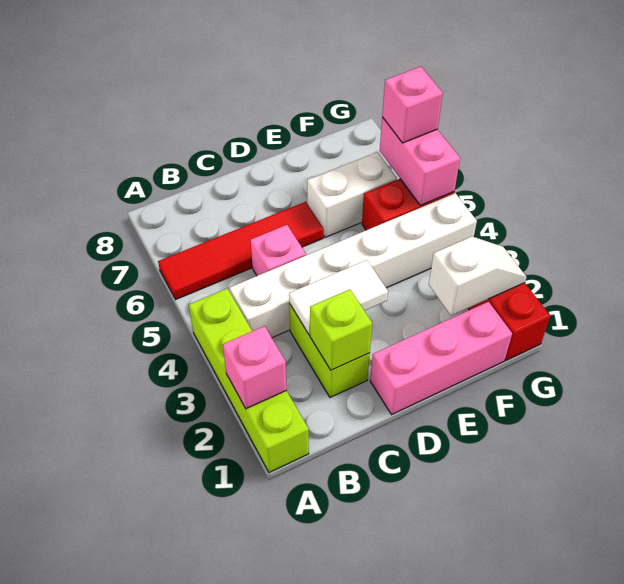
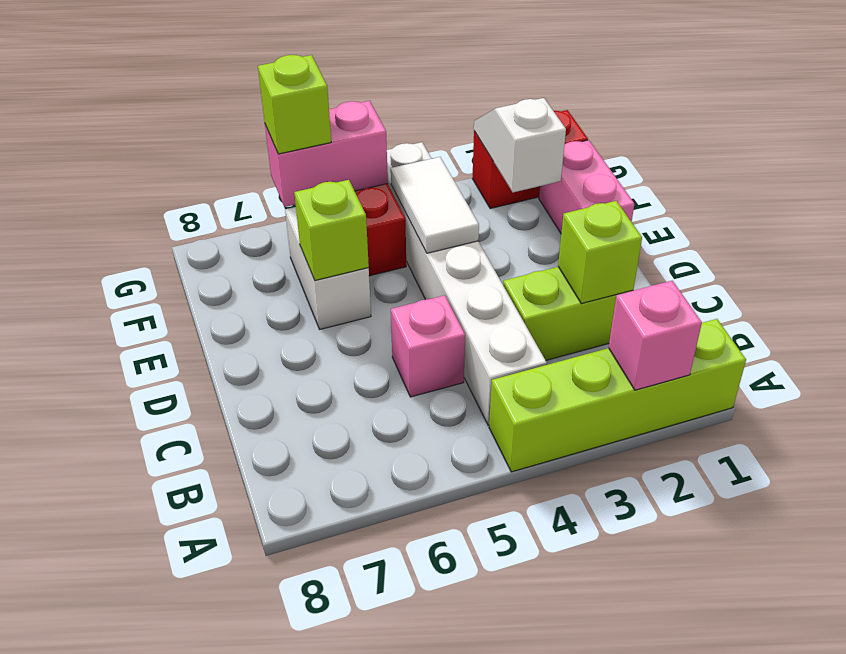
red 1x4 tile [158,202,324,299] -> none
white 1x2 tile [289,260,388,335] -> white 1x2 tile moved to [391,157,479,253]
pink 1x3 brick [370,302,512,414] -> pink 1x2 brick [539,140,634,233]
none -> lime 1x1 brick [294,180,369,281]
pink 1x1 brick [382,67,443,143] -> lime 1x1 brick [258,55,331,154]

